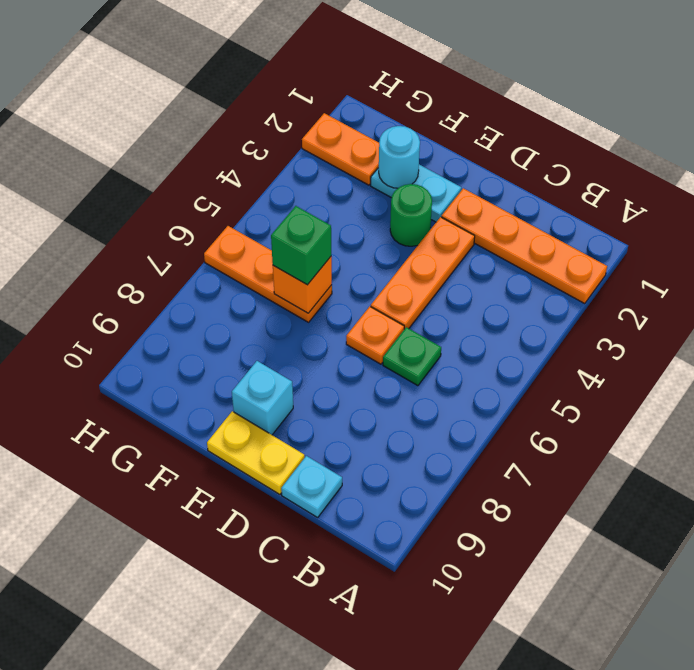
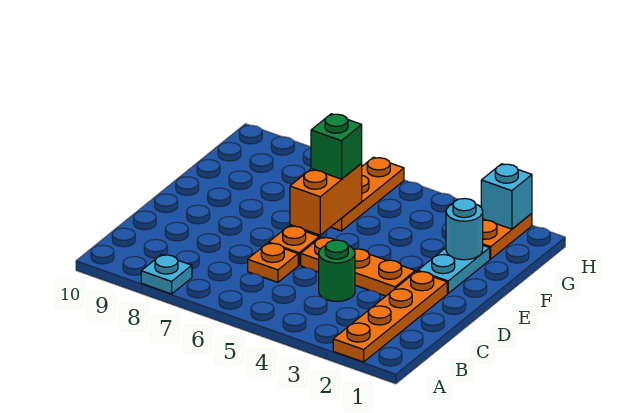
green 1x1 plate [383,327,441,386] -> orange 1x1 plate [248,243,298,282]
cyan 1x1 plate [281,456,342,517] -> cyan 1x1 plate moved to [141,255,192,294]
yellow 1x2 plate [207,411,305,494] -> none
green 1x1 round brick [390,184,432,246] -> green 1x1 round brick moved to [319,240,355,301]
cyan 1x1 brick [232,361,293,435] -> cyan 1x1 brick moved to [481,164,532,229]
orange 1x1 brick [273,257,332,313] -> orange 1x2 brick [290,164,362,235]

